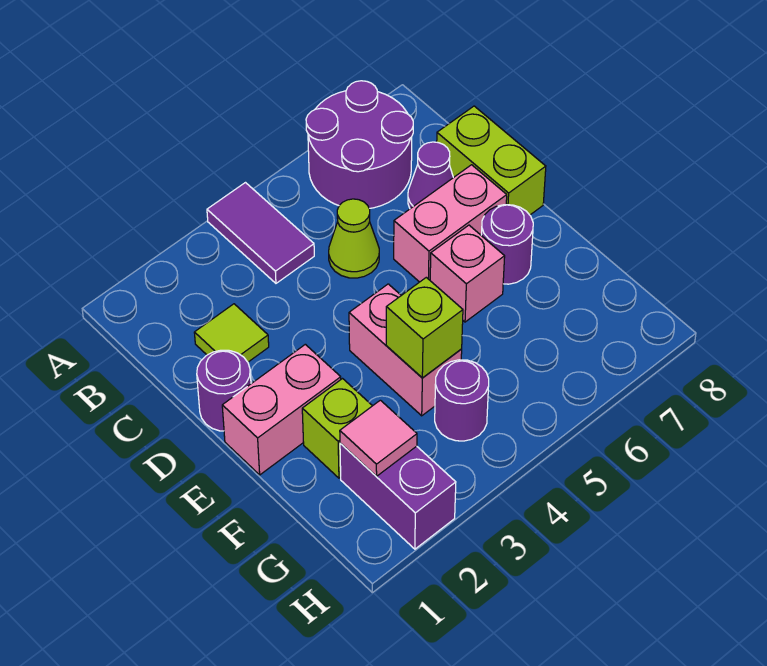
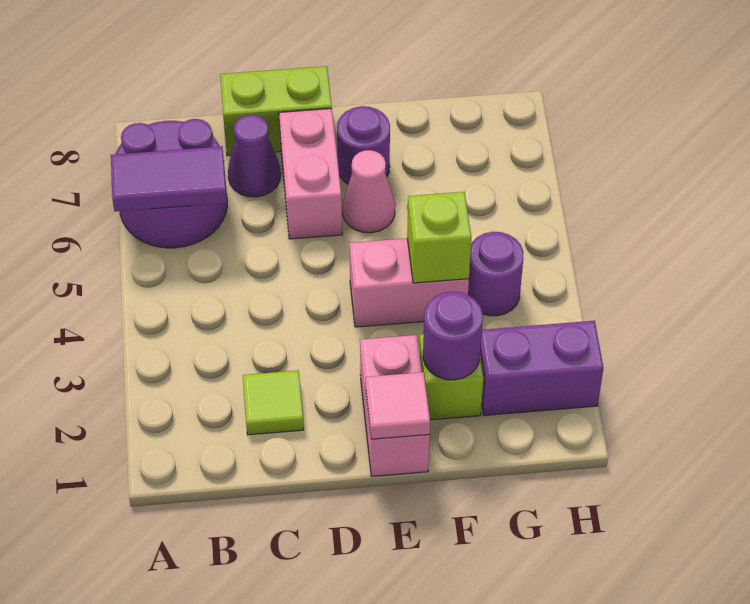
purple 1x2 tile [207,183,314,283] -> purple 1x2 tile moved to [111,146,227,212]
lime 1x1 cone [329,199,379,278] -> none
purple 1x1 round brick [197,350,251,431] -> purple 1x1 round brick moved to [423,291,483,380]
pink 1x1 brick [430,225,505,322] -> pink 1x1 cone [342,150,395,233]
pink 1x1 tile [340,400,417,476] -> pink 1x1 tile moved to [366,372,430,439]

